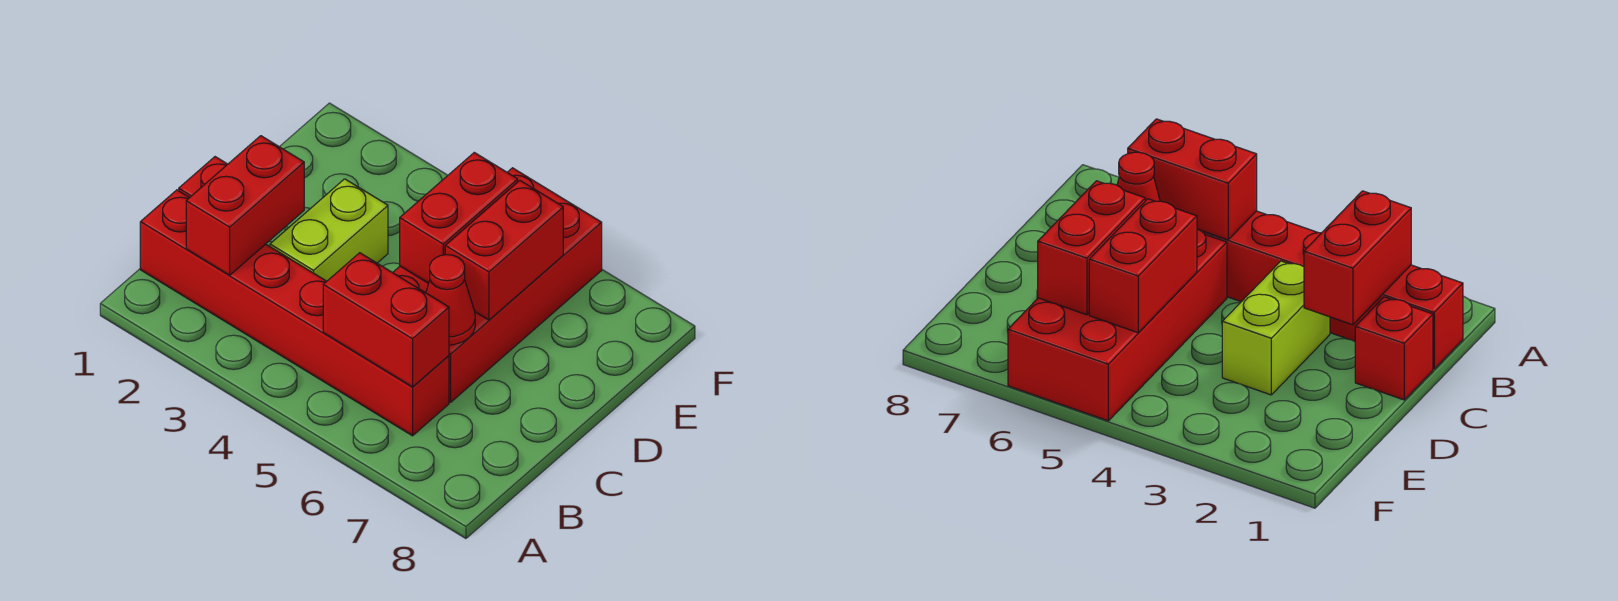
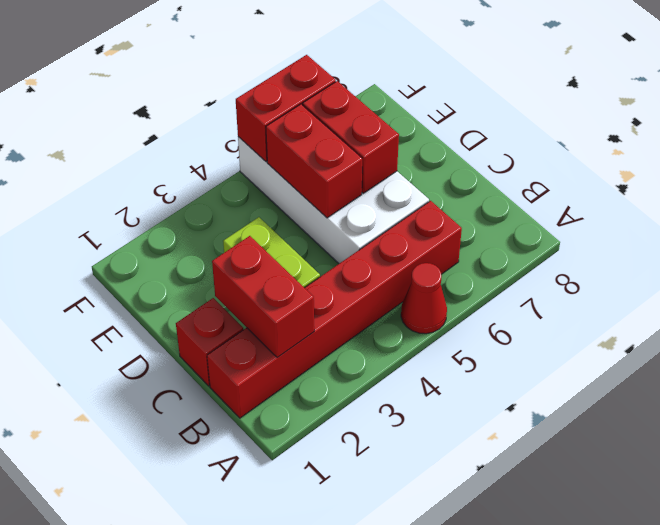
red 1x2 brick [323,253,449,387] -> red 1x2 brick moved to [236,55,336,162]
red 2x4 brick [393,168,602,402] -> white 2x4 brick [238,137,429,264]
red 1x1 cone [426,255,475,345] -> red 1x1 cone moved to [401,263,447,334]

